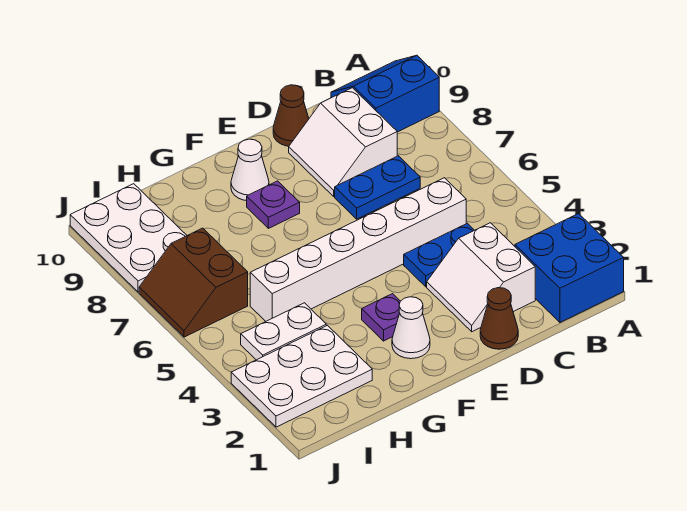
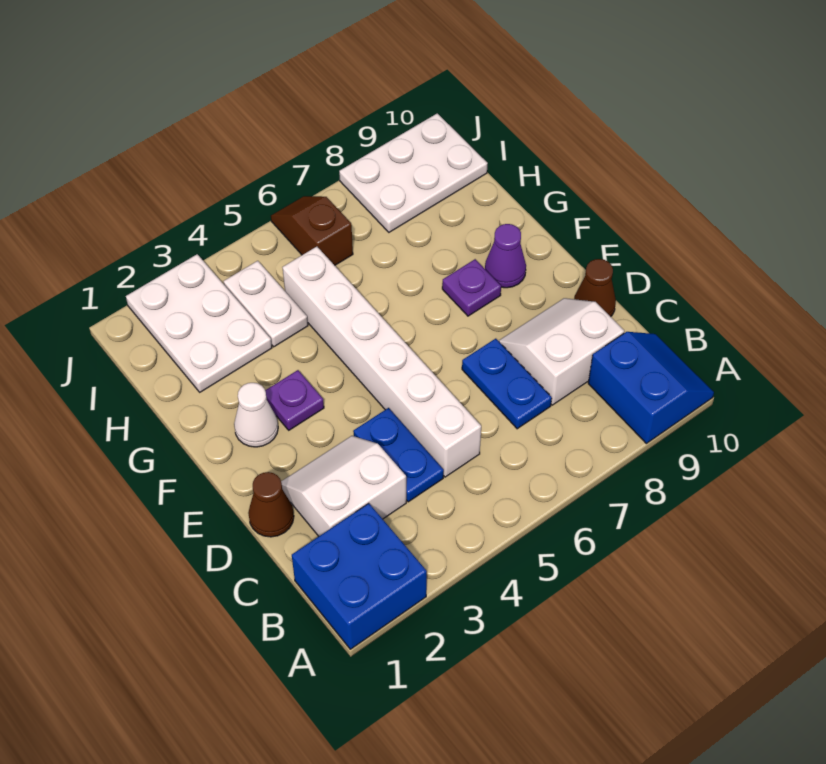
white 1x1 cone [231,139,269,201] -> purple 1x1 cone [485,224,526,288]
brown 2x2 slope [139,228,248,337] -> brown 1x2 slope [271,196,353,265]

